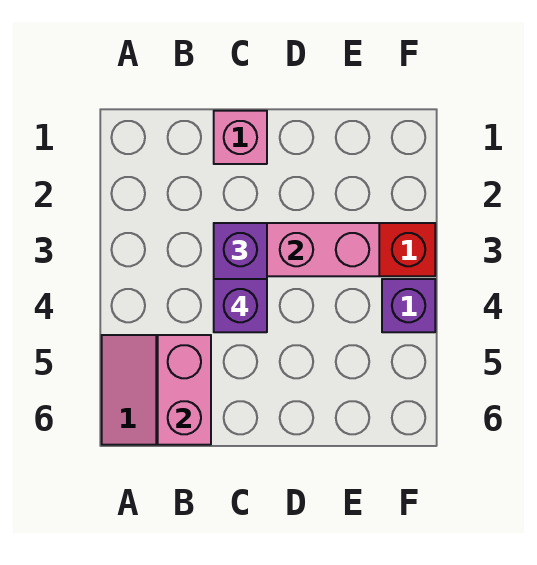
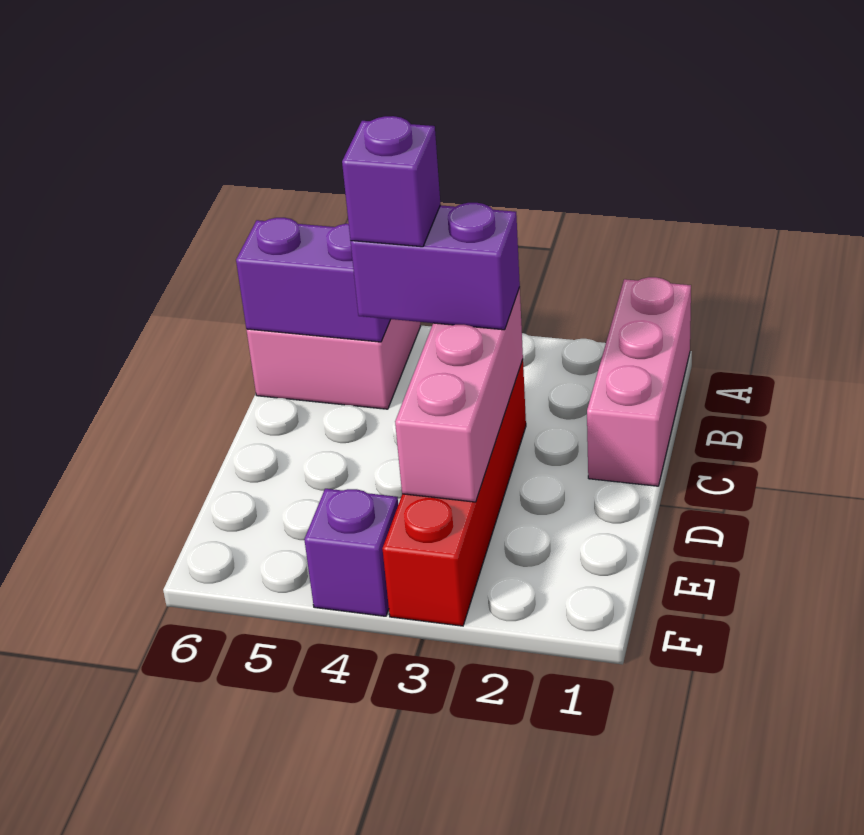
pink 1x2 brick [158,335,211,445] -> purple 1x2 brick [236,218,391,342]
pink 1x1 brick [214,111,267,164] -> pink 1x3 brick [587,277,691,486]

